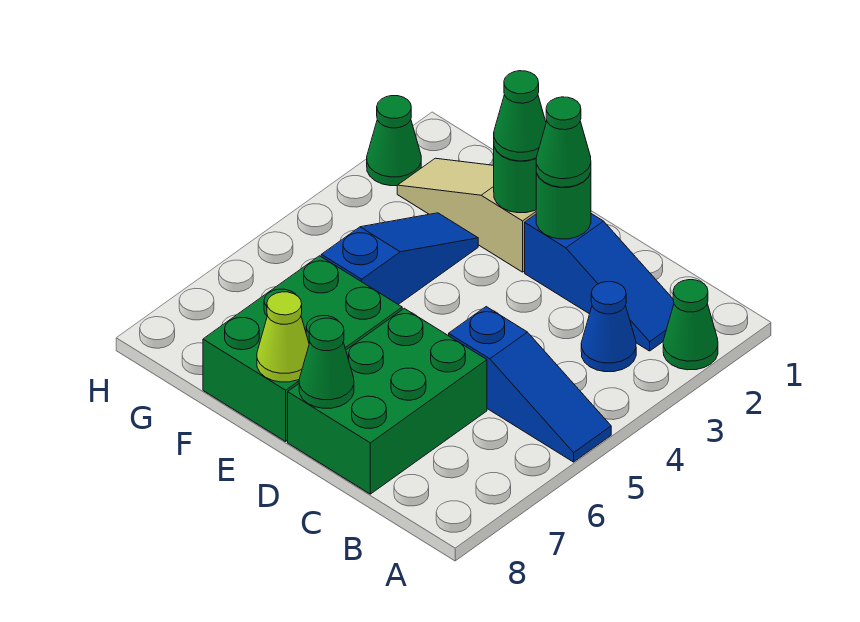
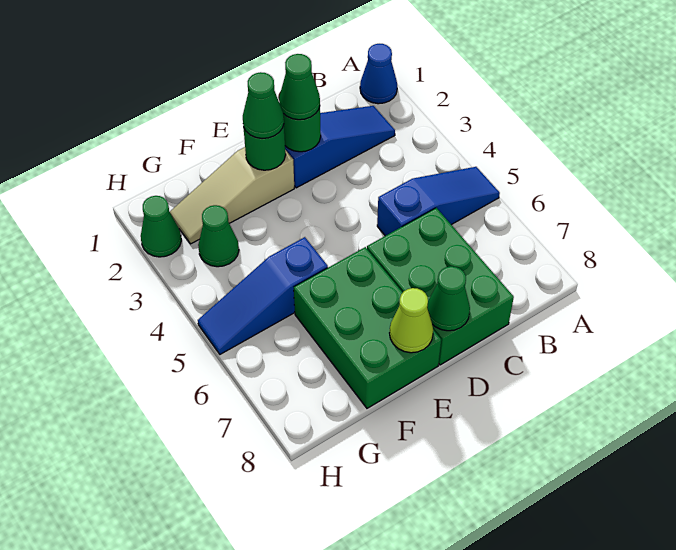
green 1x1 cone [663,280,718,370] -> green 1x1 cone moved to [198,205,239,267]
blue 1x1 cone [581,282,636,372] -> blue 1x1 cone moved to [360,44,397,104]
blue 1x3 slope [321,213,478,305] -> blue 1x3 slope turned to [198,237,328,354]

